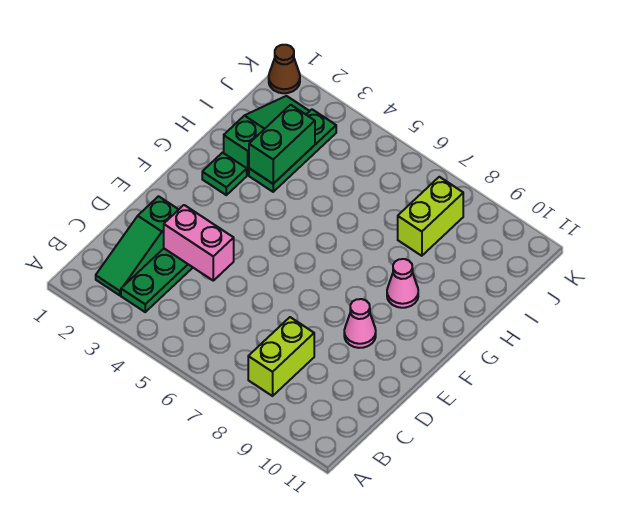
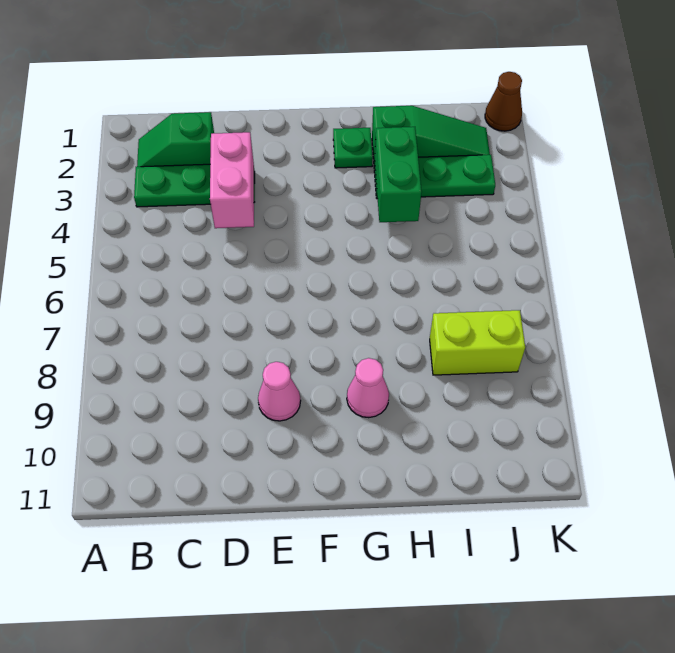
green 1x3 slope [96,196,179,295] -> green 1x2 slope [137,112,214,167]
lime 1x2 brick [248,317,314,396] -> none
green 1x2 brick [249,105,315,184] -> green 1x2 brick turned to [374,127,422,222]

